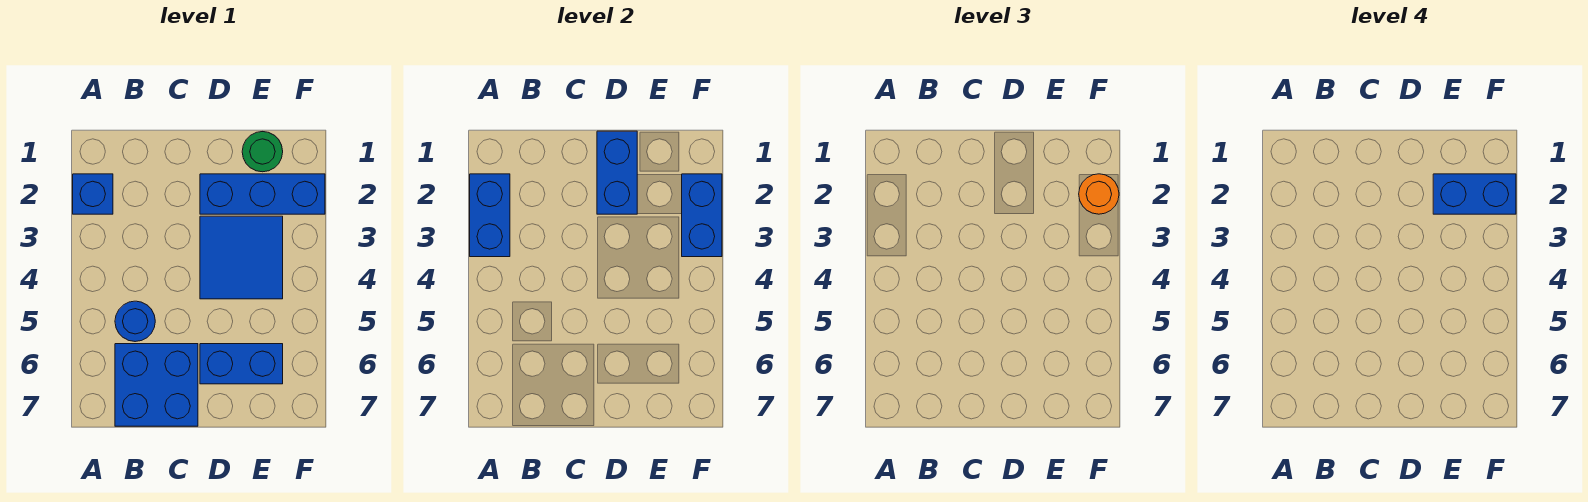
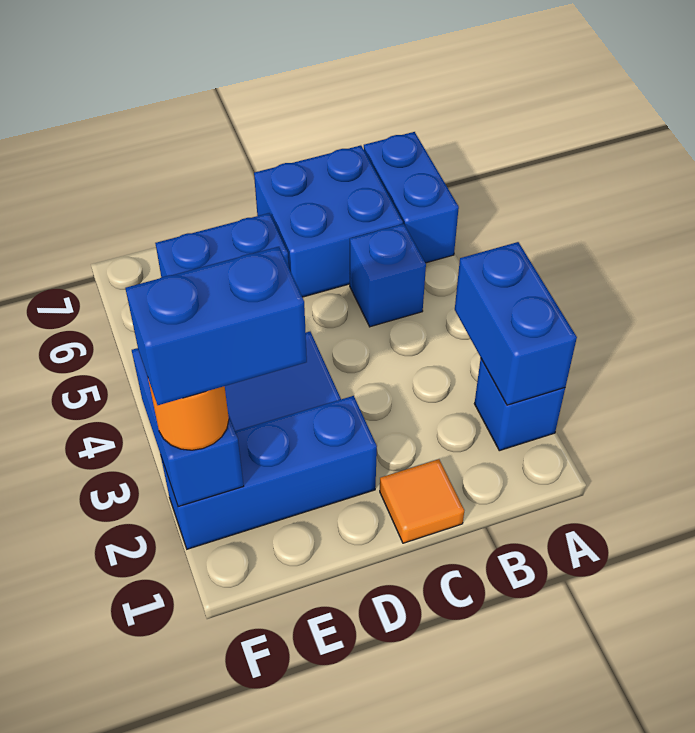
blue 1x1 round brick [115,301,155,342] -> blue 1x1 brick [350,224,426,327]
none -> orange 1x1 tile [380,459,464,543]
blue 1x2 brick [597,131,637,214] -> blue 1x2 brick moved to [364,132,459,263]
green 1x1 round brick [242,132,283,172] -> none

